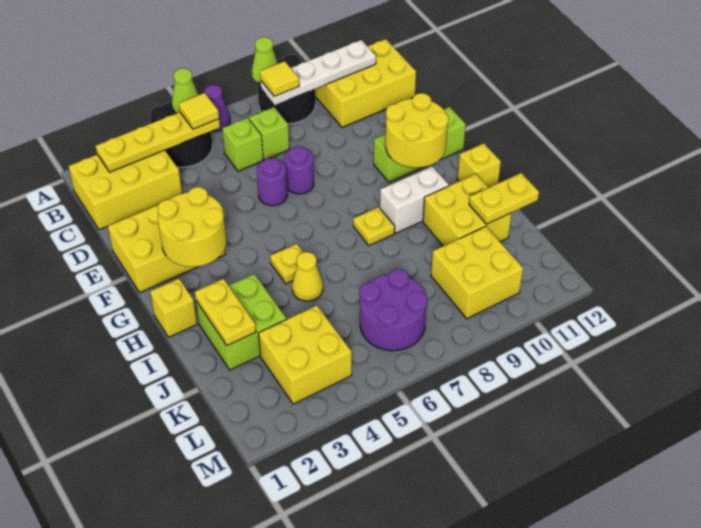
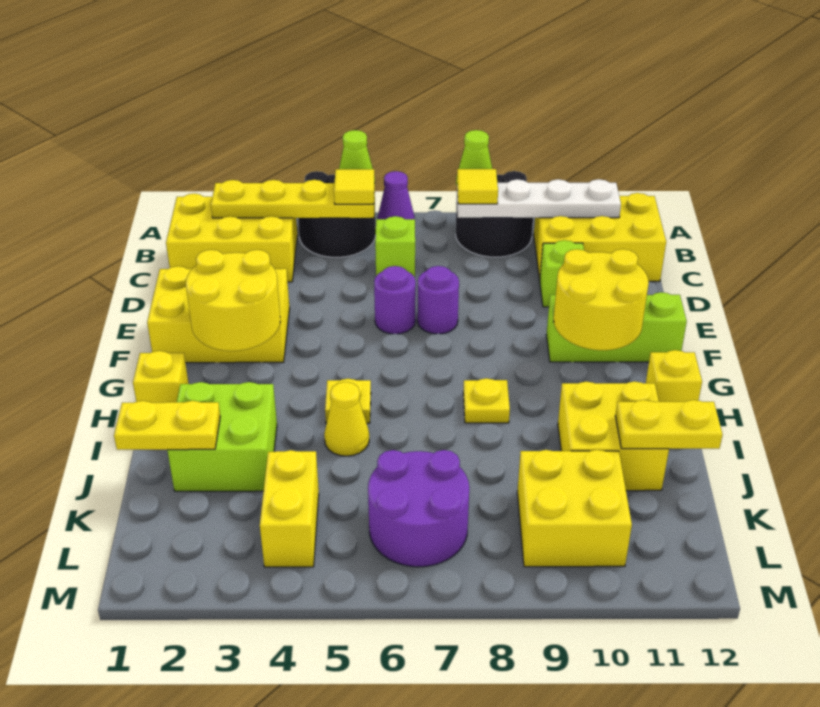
lime 1x1 brick [249,107,289,160] -> lime 1x1 brick moved to [540,240,584,307]
white 1x2 brick [380,166,449,233] -> none
yellow 1x2 plate [195,279,256,346] -> yellow 1x2 plate turned to [114,401,220,450]
yellow 2x2 brick [258,306,352,404] -> yellow 1x2 brick [260,450,319,567]

